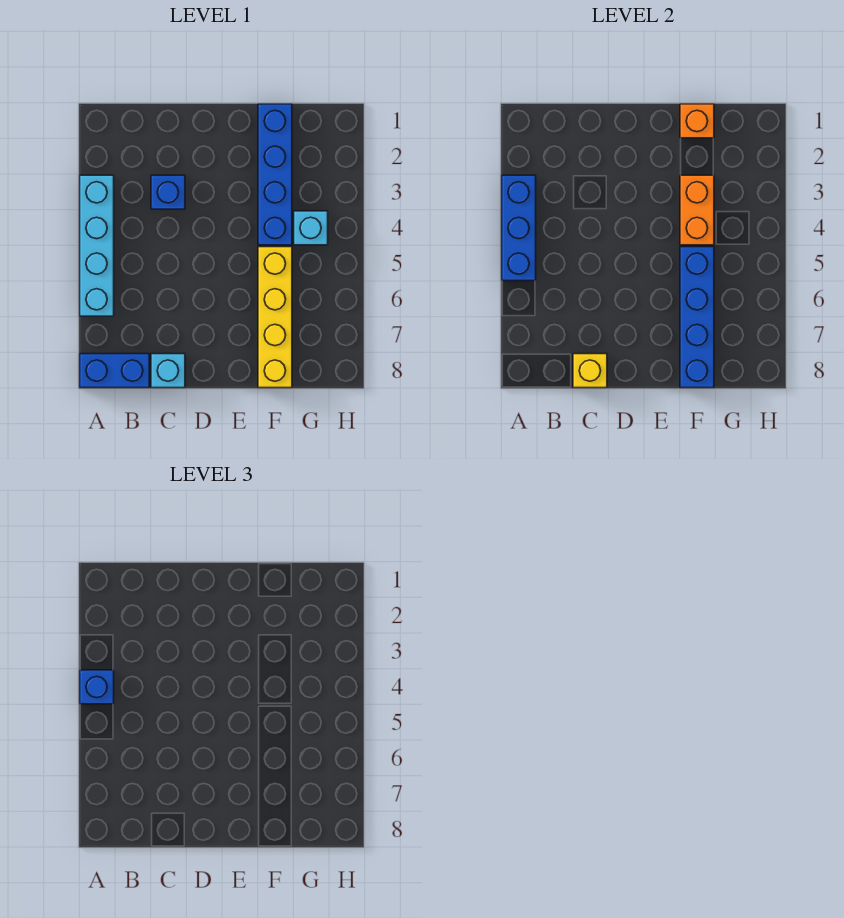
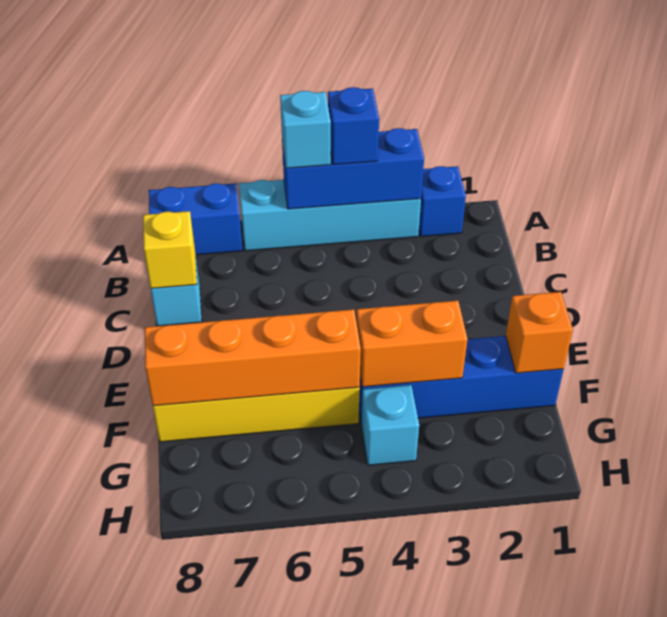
none -> cyan 1x1 brick [280,91,331,168]
blue 1x2 brick [80,354,149,388] -> blue 1x2 brick turned to [149,183,243,255]
blue 1x1 brick [151,175,185,209] -> blue 1x1 brick moved to [419,166,466,236]
blue 1x4 brick [680,247,714,388] -> orange 1x4 brick [145,309,361,406]

